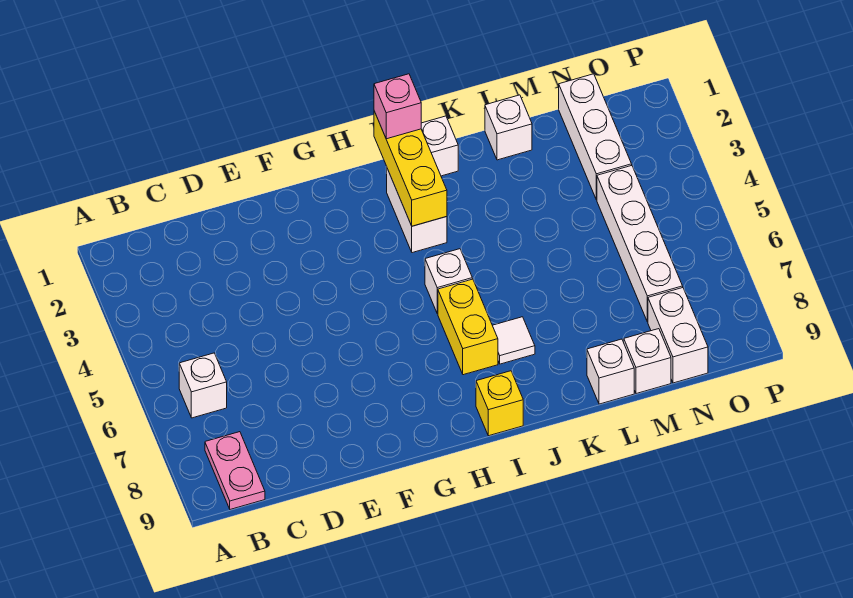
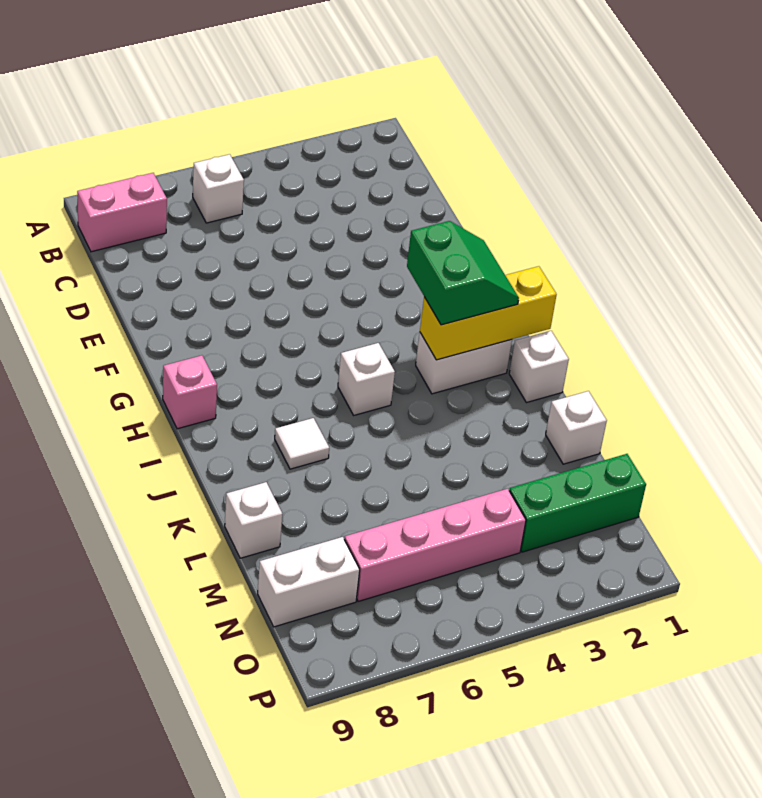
pink 1x2 plate [205,432,265,509] -> pink 1x2 brick [77,173,167,252]
none -> green 2x2 slope [407,221,519,325]
pink 1x1 brick [374,74,421,139] -> pink 1x1 brick moved to [163,355,217,429]
yellow 1x2 brick [438,279,498,375] -> none
yellow 1x1 brick [476,371,523,436] -> none
white 1x1 brick [623,329,671,394] -> none
white 1x3 brick [559,74,632,200] -> green 1x3 brick [509,454,646,552]
white 1x4 brick [597,166,683,322] -> pink 1x4 brick [344,489,526,602]

